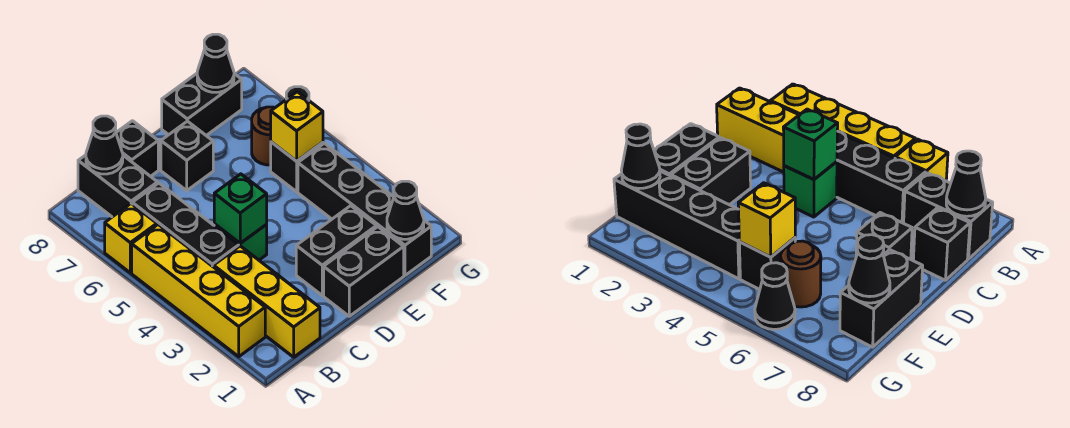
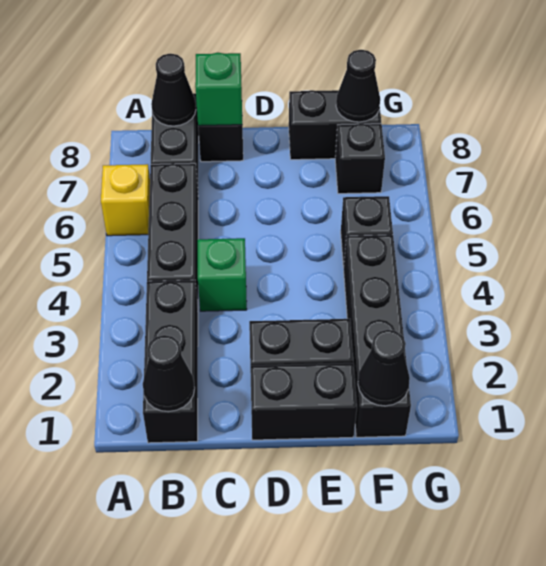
yellow 1x4 brick [132,225,265,357] -> none
yellow 1x3 brick [214,246,320,357] -> black 1x3 brick [143,280,198,443]
green 1x1 brick [214,174,267,243] -> green 1x1 brick moved to [195,53,242,126]
black 1x1 brick [161,121,213,190] -> black 1x1 brick moved to [335,124,385,194]
yellow 1x1 brick [271,92,323,161] -> none
brown 1x1 round brick [252,107,274,165] -> none
black 1x1 cone [755,263,795,330] -> black 1x1 cone moved to [143,335,195,412]

